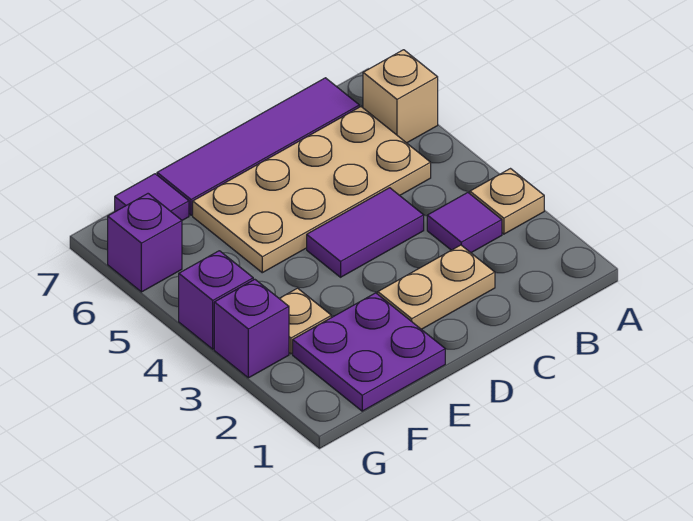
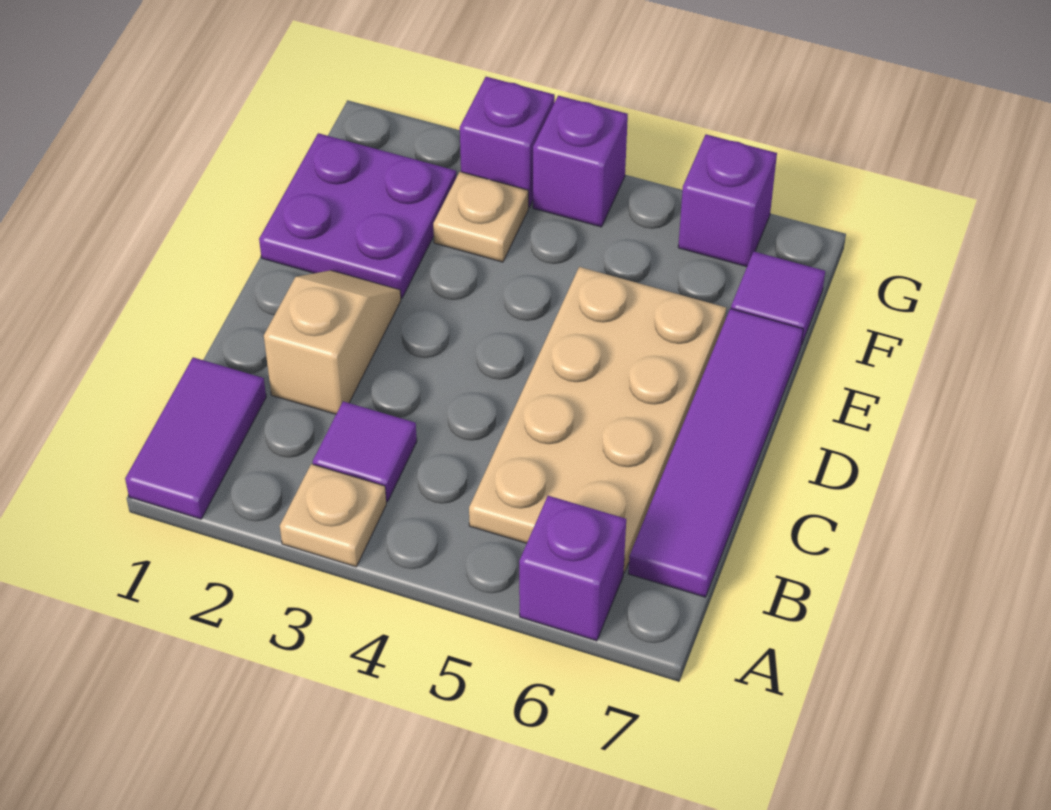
tan 1x1 brick [363,50,438,143] -> purple 1x1 brick [519,496,626,641]
tan 1x2 plate [378,245,495,329] -> tan 1x2 slope [264,270,401,414]
purple 1x2 tile [307,188,424,277] -> purple 1x2 tile moved to [125,357,266,519]

